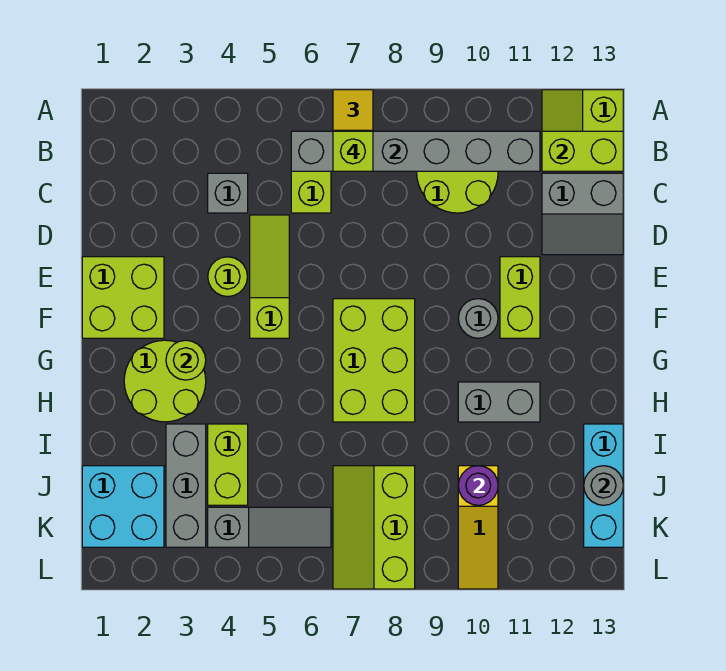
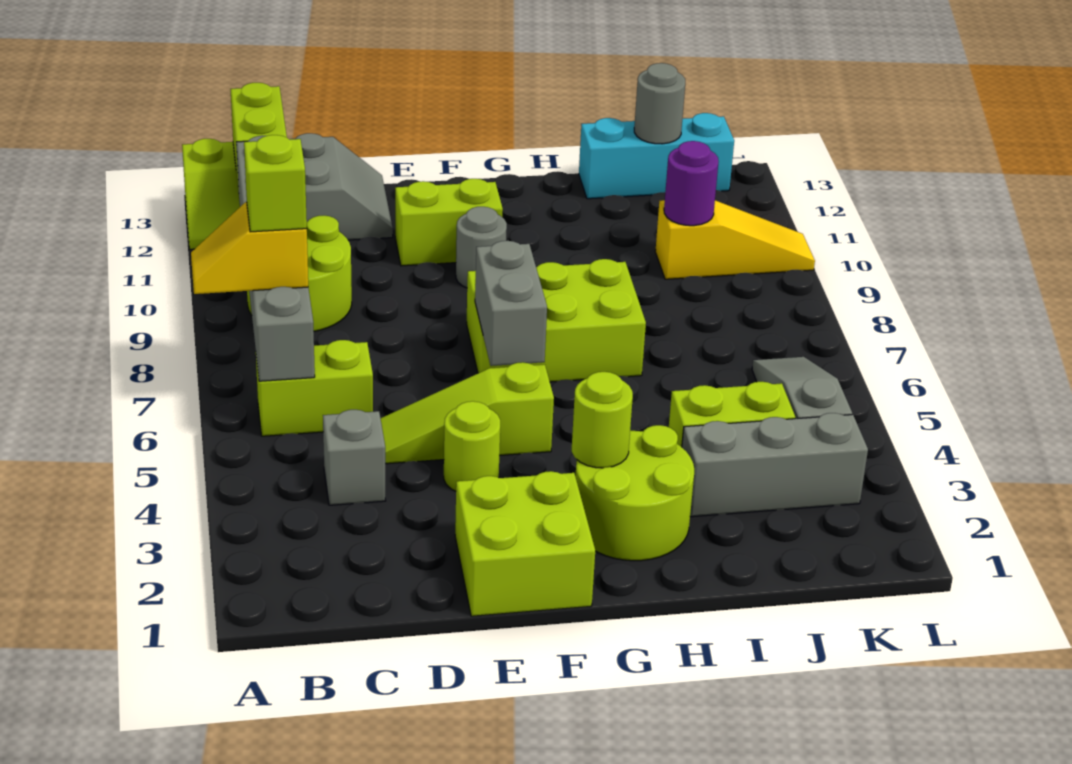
grey 1x2 brick [458,382,540,422] -> grey 1x2 brick moved to [475,241,547,366]
cyan 2x2 brick [82,466,164,547] -> none
lime 2x3 slope [333,466,415,589] -> none

